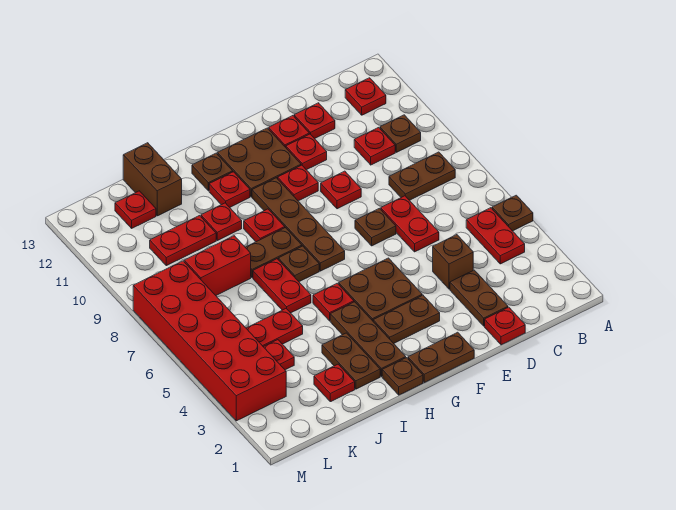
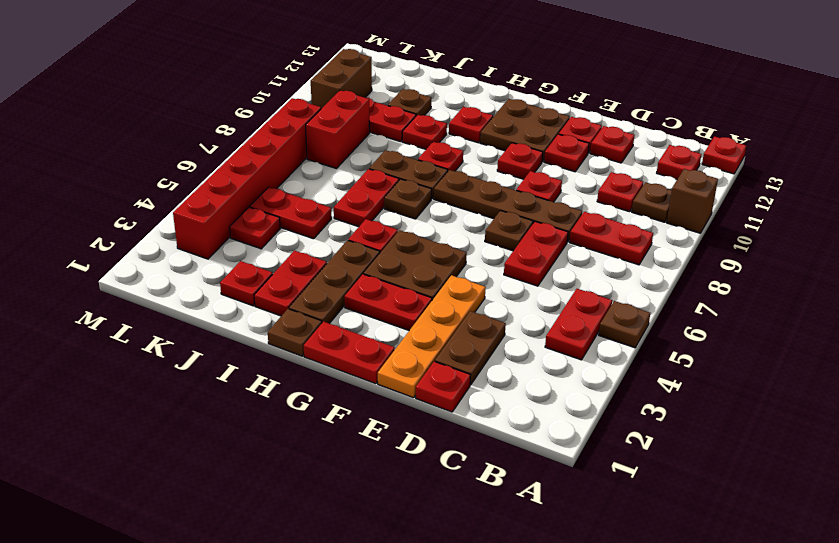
brown 1x2 plate [389,152,455,200] -> red 1x2 plate [569,212,653,265]
brown 1x1 brick [433,235,473,289] -> brown 1x1 brick moved to [667,169,718,233]
none -> orange 1x4 plate [378,275,486,398]
brown 1x2 plate [408,332,474,383] -> red 1x2 plate [304,322,395,384]
brown 1x2 plate [373,295,440,343] -> red 1x2 plate [344,274,432,330]
brown 1x4 plate [252,178,345,271] -> brown 1x4 plate turned to [434,170,582,242]
brown 1x1 plate [192,153,233,191] -> brown 1x1 plate moved to [388,89,431,116]
brown 1x2 plate [322,333,380,389] -> red 1x2 plate [254,250,327,316]
red 1x2 brick [184,236,251,295] -> red 1x2 brick turned to [306,90,370,169]
brown 1x2 brick [123,143,182,216] -> brown 1x2 brick moved to [311,49,372,109]
red 1x1 plate [115,191,156,228] -> red 1x1 plate moved to [702,136,746,174]
red 2x6 brick [133,261,286,421] -> red 1x6 brick [173,98,321,259]

